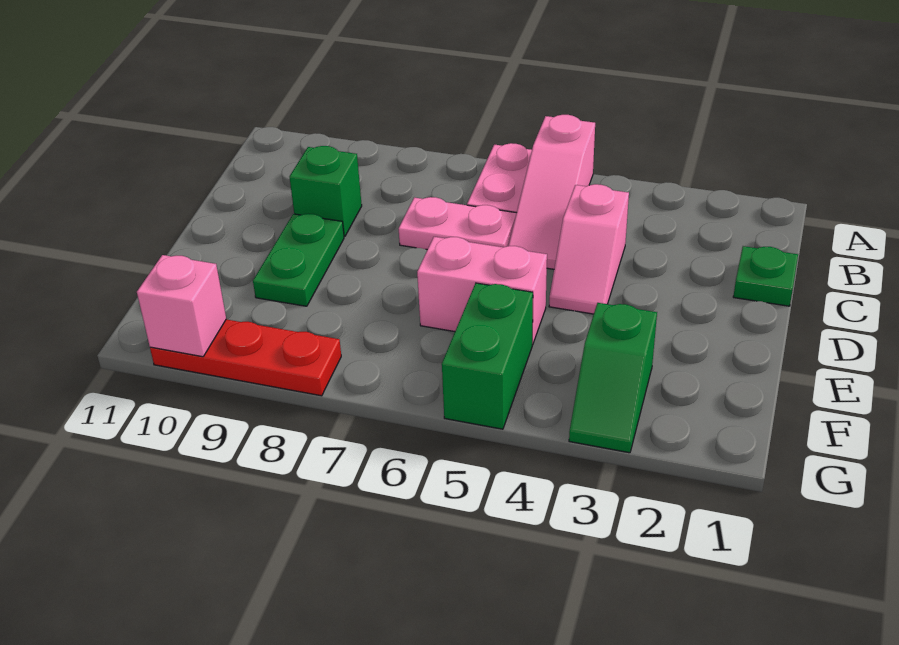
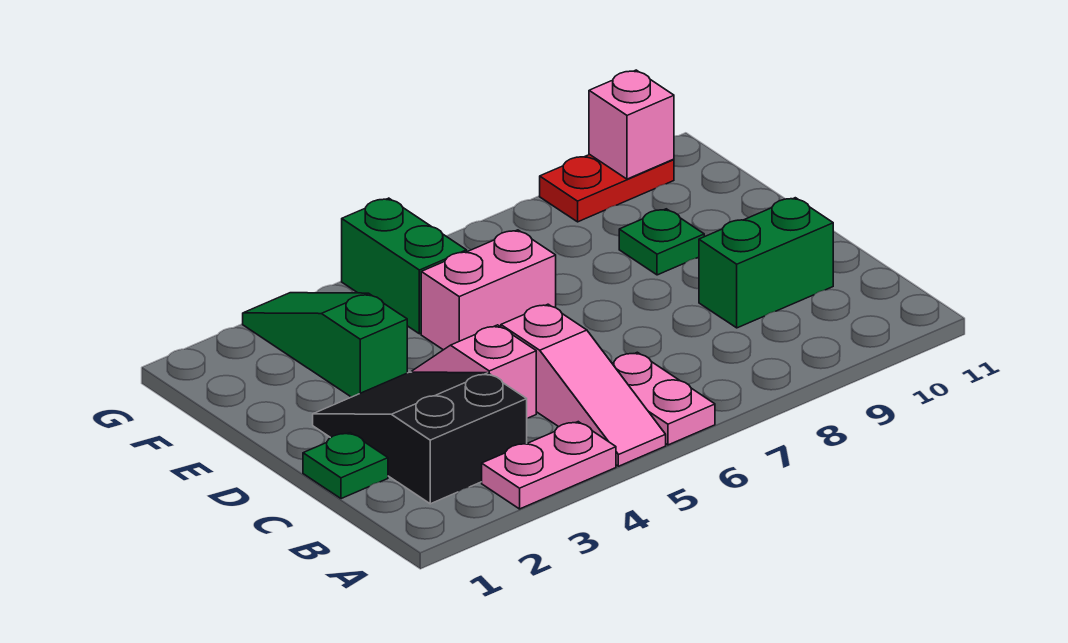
pink 1x3 slope [508,115,595,269] -> pink 1x3 slope turned to [501,304,666,466]
none -> black 2x3 slope [313,372,527,504]
pink 1x2 plate [399,197,516,250] -> pink 1x2 plate moved to [482,422,616,509]
green 1x1 brick [290,146,362,237] -> green 1x2 brick [699,198,833,328]
green 1x2 plate [253,214,344,306] -> green 1x1 plate [619,209,704,275]
green 1x2 slope [569,303,657,453] -> green 1x3 slope [243,293,407,397]
red 1x3 plate [150,319,341,396] -> red 1x2 plate [540,155,674,222]

